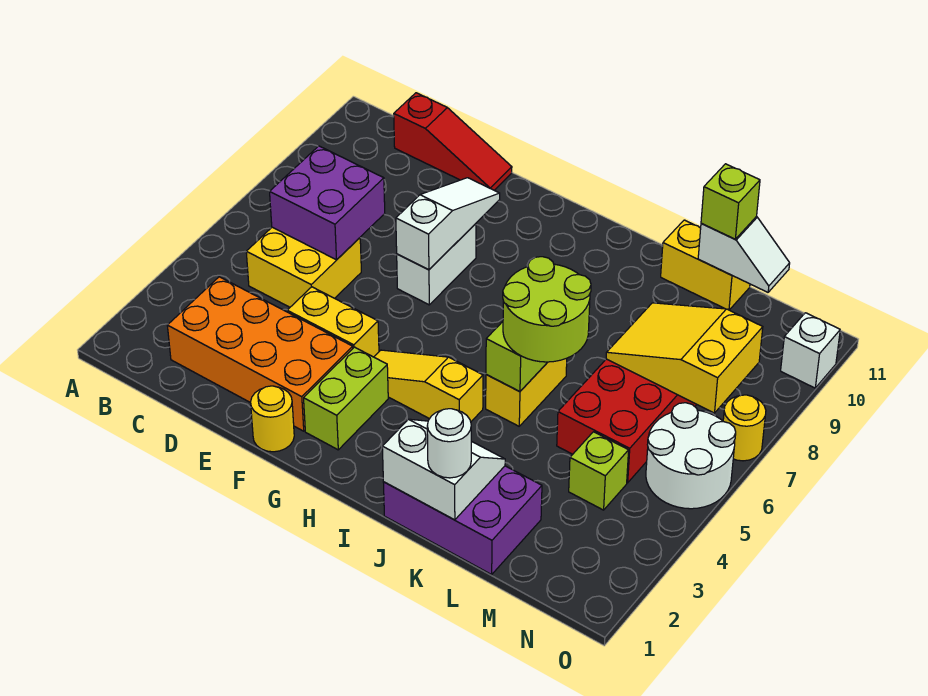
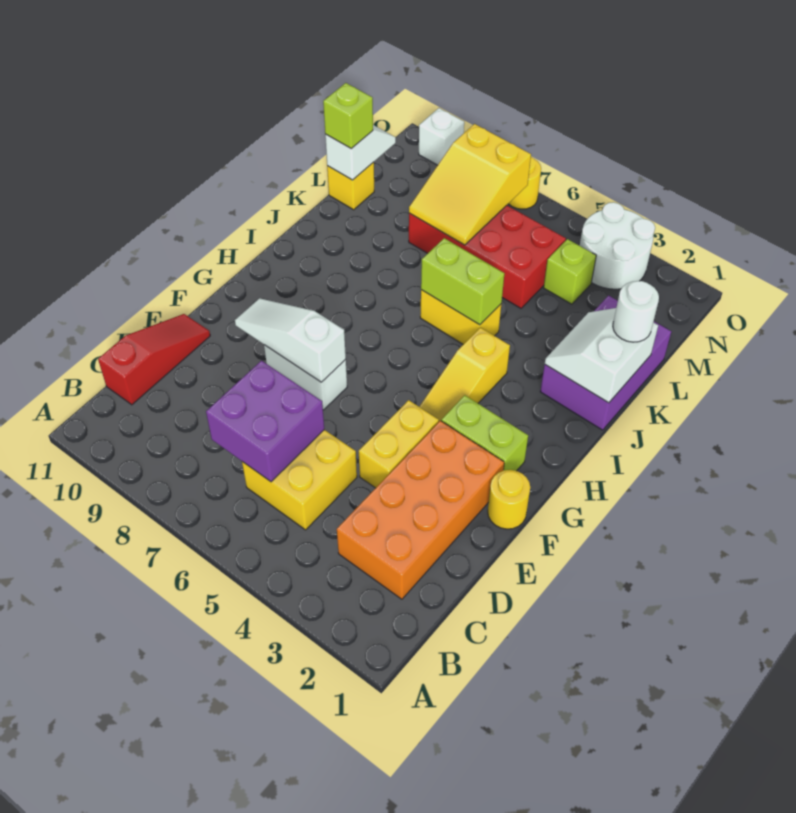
lime 2x2 round brick [503,257,591,362] -> none
yellow 1x2 brick [661,220,750,310] -> yellow 1x1 brick [327,162,374,210]
white 2x2 round brick [646,403,736,509] -> white 2x2 round brick moved to [580,202,655,289]

